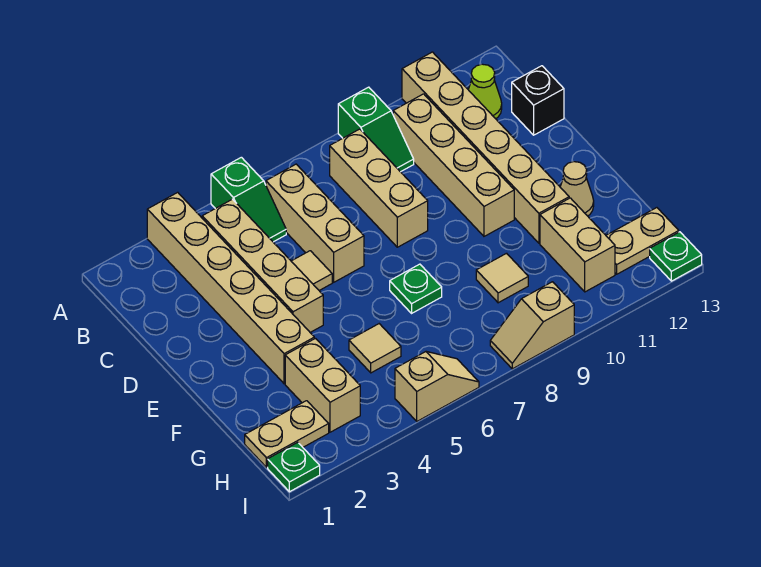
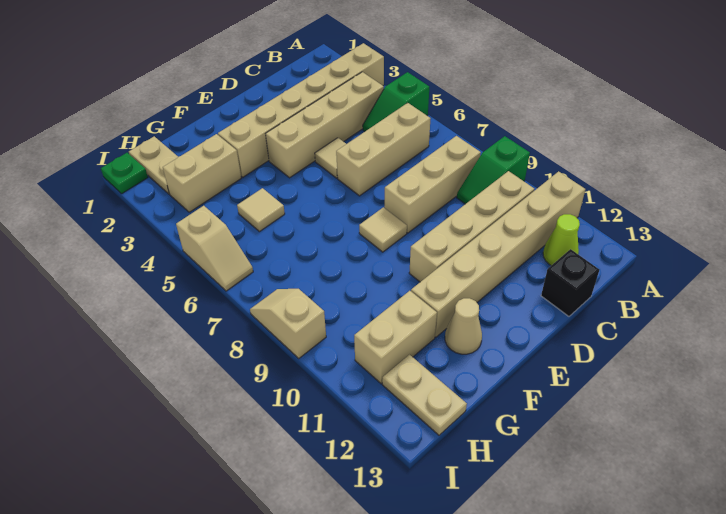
green 1x1 plate [390,264,442,313] -> none
tan 1x1 tile [476,253,528,303] -> tan 1x1 tile moved to [359,207,407,252]
green 1x1 plate [650,232,702,281] -> none

